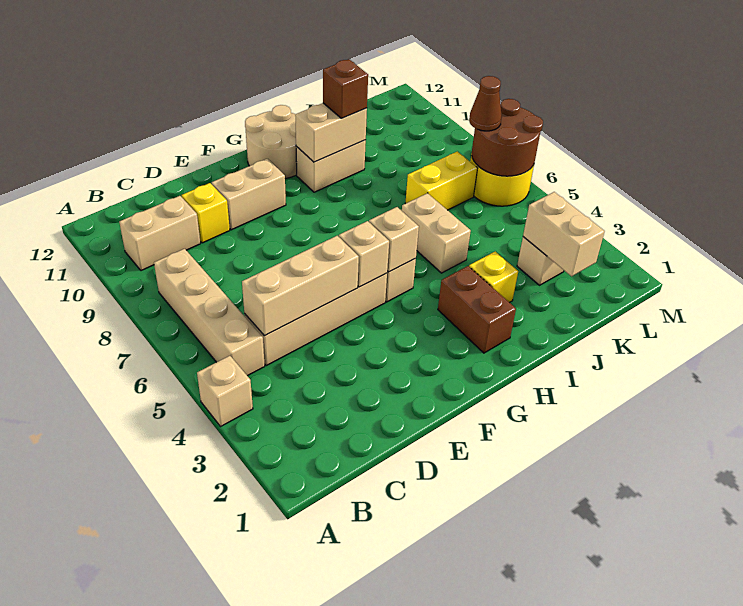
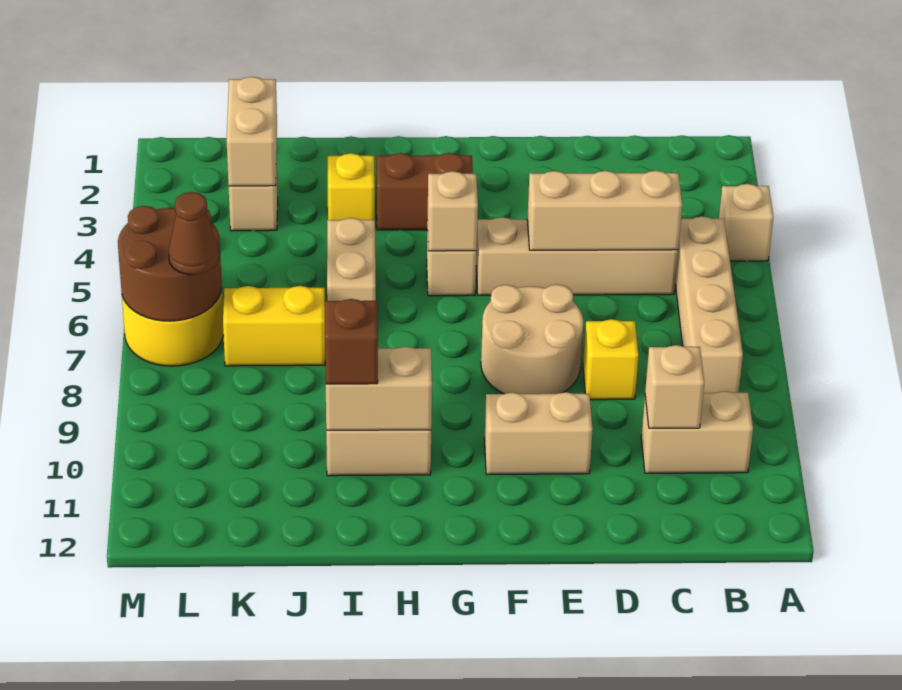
yellow 1x1 brick [182,183,230,243] -> yellow 1x1 brick moved to [583,319,639,400]
tan 1x1 brick [339,221,389,287] -> tan 1x1 brick moved to [645,345,704,428]
tan 2x2 round brick [245,105,297,179] -> tan 2x2 round brick moved to [481,285,583,394]
brown 1x2 brick [438,266,516,353] -> brown 1x2 brick turned to [377,153,473,230]

